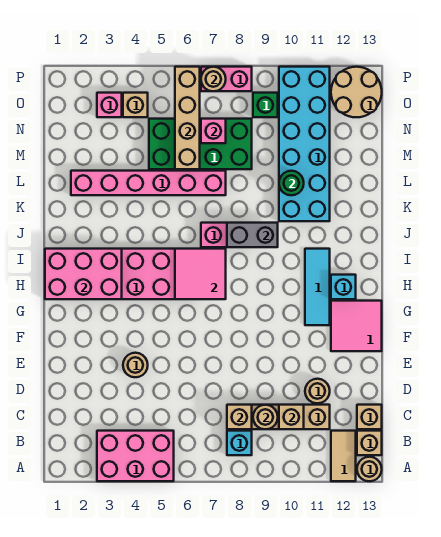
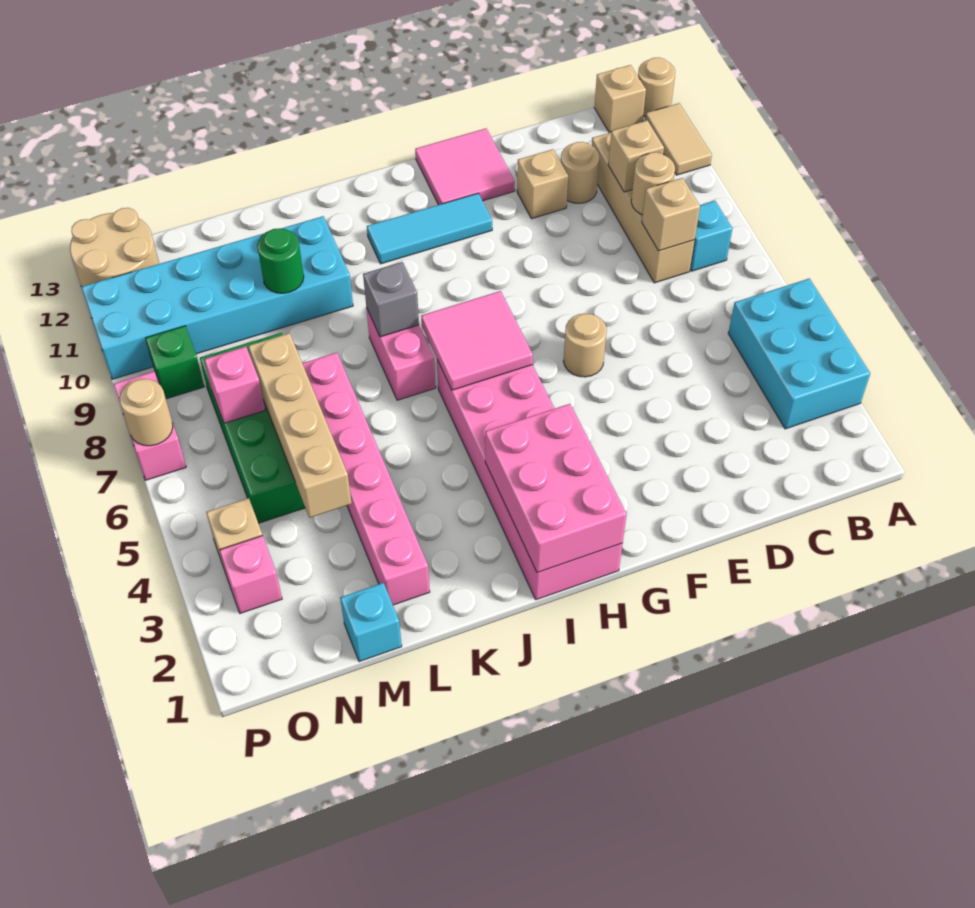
pink 2x3 brick [97,431,174,481] -> cyan 2x3 brick [728,279,870,429]
tan 1x2 tile [331,431,356,481] -> tan 1x2 tile turned to [645,103,712,175]
tan 1x1 brick [357,405,382,429] -> tan 1x1 brick moved to [517,149,568,219]
tan 1x1 round brick [123,353,148,377] -> tan 1x1 round brick moved to [563,313,607,377]
cyan 1x1 brick [331,275,356,299] -> cyan 1x1 brick moved to [340,583,402,662]
grey 1x2 brick [227,223,278,247] -> grey 1x1 brick [363,262,419,337]
tan 1x4 brick [175,67,200,169] -> tan 1x4 brick turned to [248,333,352,518]

